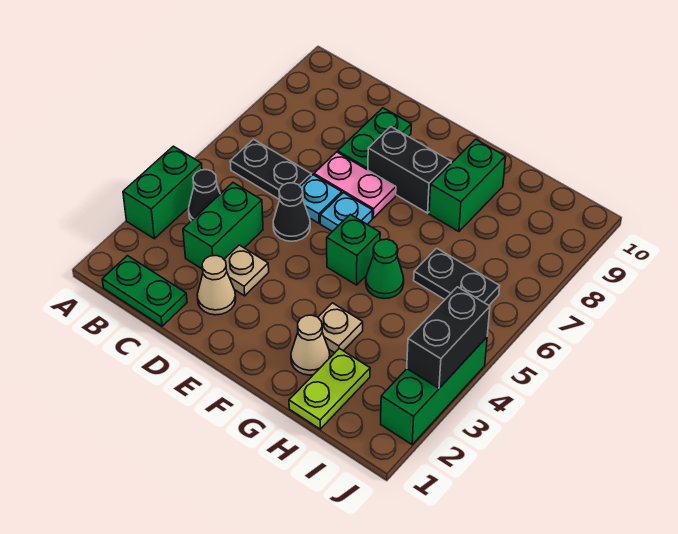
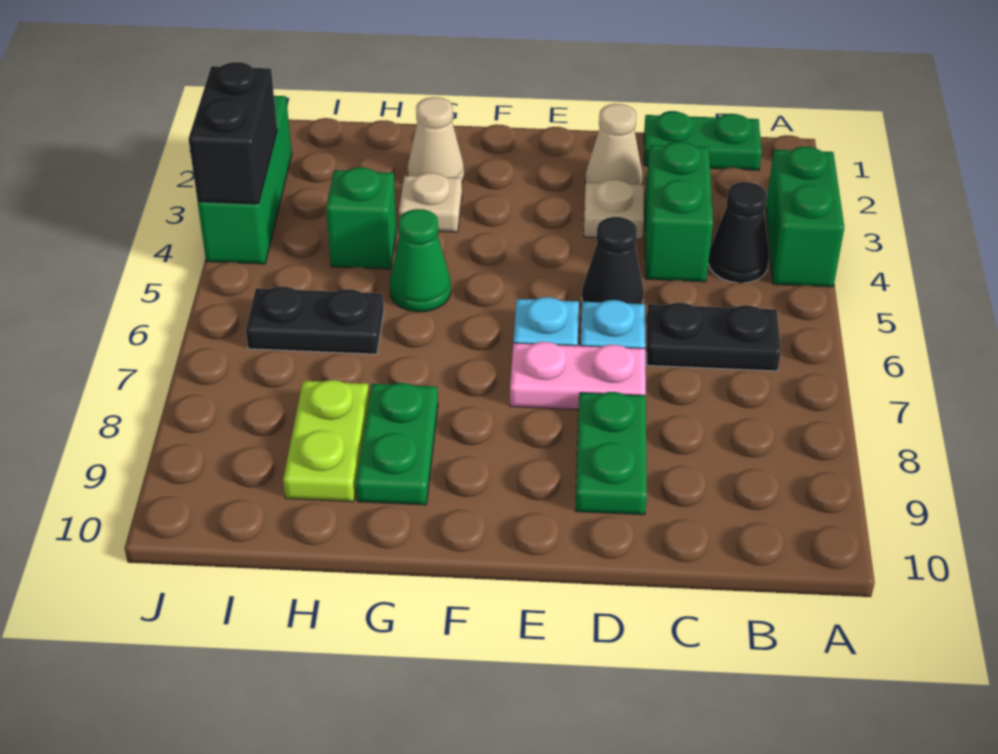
black 1x2 brick [368,127,451,213] -> none
green 1x1 brick [327,214,380,285] -> green 1x1 brick moved to [326,167,396,269]
green 1x2 brick [429,139,506,232] -> green 1x2 plate [356,383,438,505]
lime 1x2 plate [289,348,370,429] -> lime 1x2 plate moved to [283,380,369,502]

